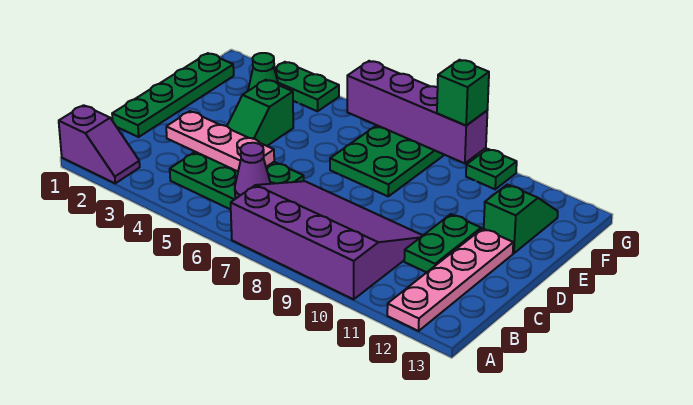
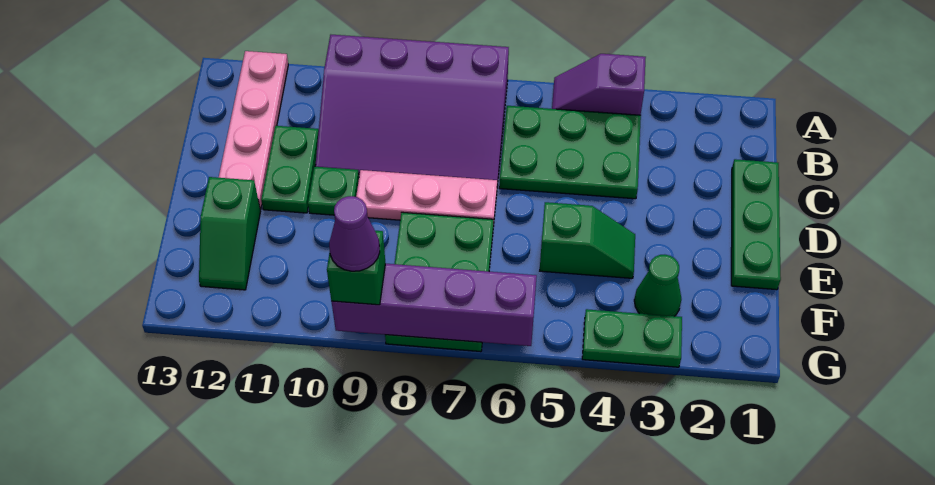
purple 1x2 slope [59,105,140,183] -> purple 1x2 slope moved to [552,54,646,115]
purple 1x1 cone [235,143,271,198] -> purple 1x1 cone moved to [329,196,380,271]
green 1x4 plate [112,53,234,137] -> green 1x3 plate [731,159,781,290]
pink 1x3 plate [166,111,274,171] -> pink 1x3 plate moved to [356,170,497,226]
green 1x2 slope [227,80,293,146] -> green 1x2 slope turned to [540,202,635,278]
green 1x1 plate [466,149,517,189] -> green 1x1 plate moved to [308,167,359,215]

